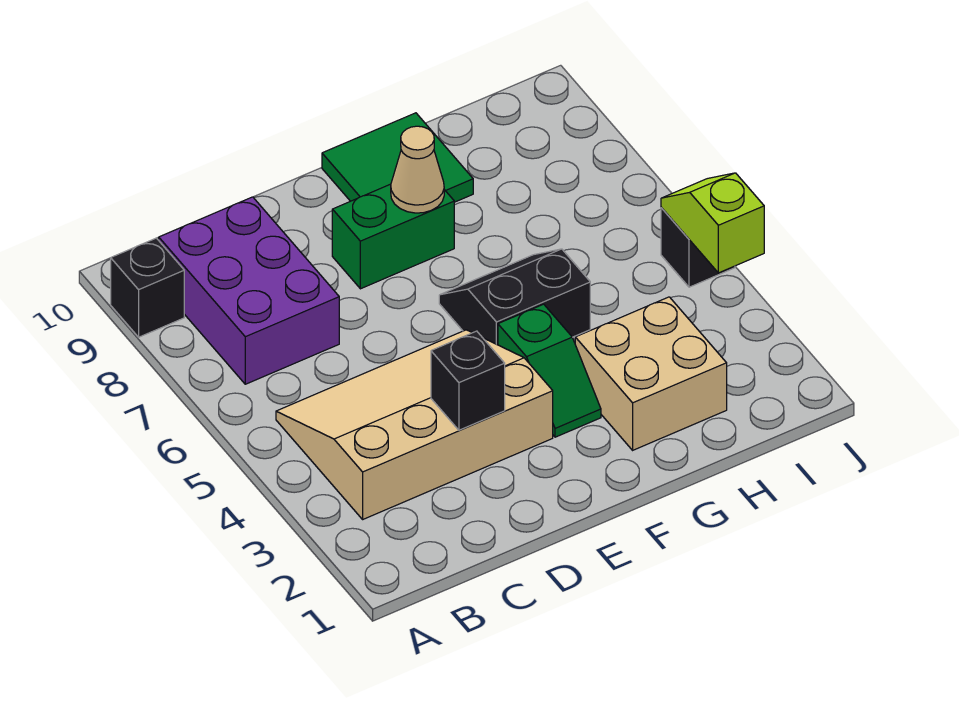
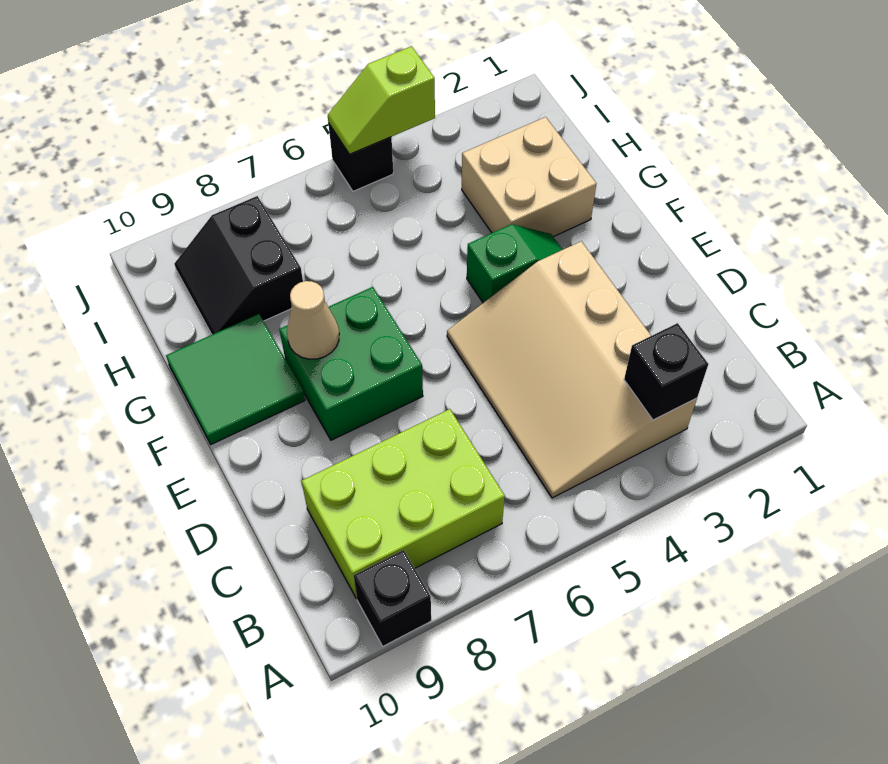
purple 2x3 brick [159,197,339,384] -> lime 2x3 brick [302,409,505,598]
black 1x1 brick [431,331,505,430] -> black 1x1 brick moved to [624,323,708,420]
green 1x2 brick [332,184,454,289] -> green 2x2 brick [279,287,423,440]
black 2x2 slope [439,249,590,345] -> black 2x2 slope moved to [174,196,303,334]

